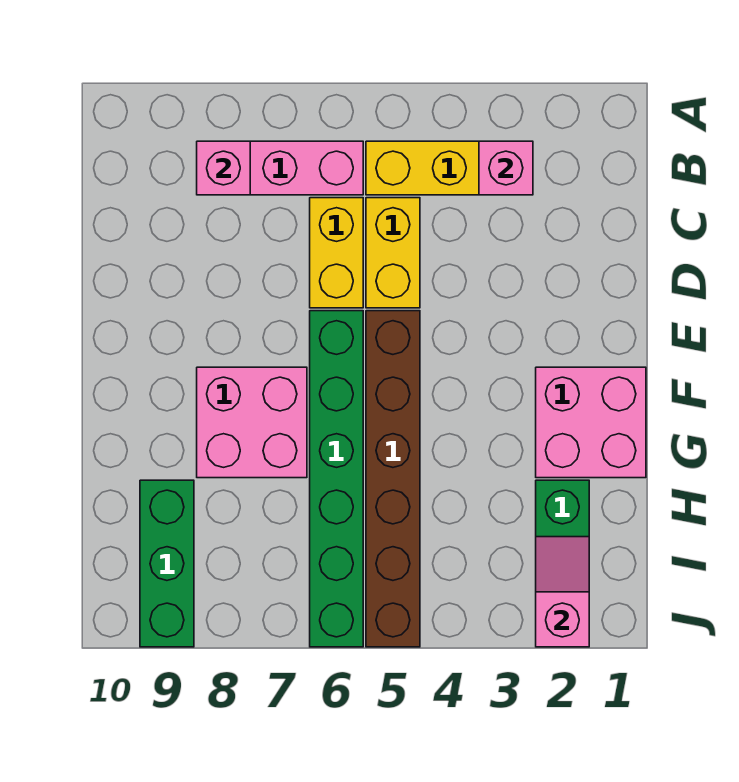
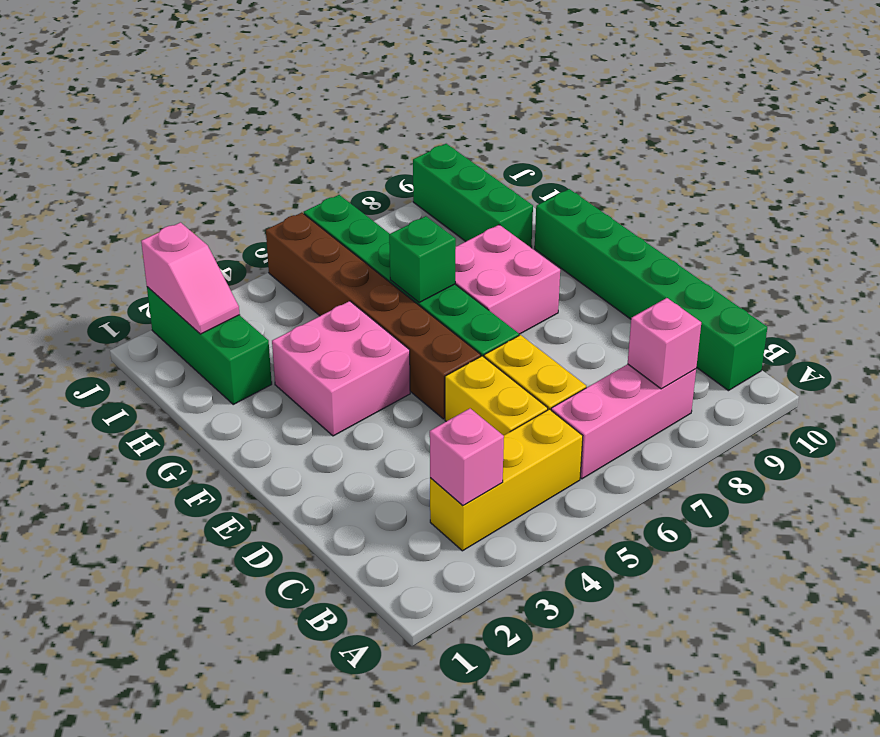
none -> green 1x6 brick [535,189,767,391]
pink 2x2 brick [536,367,646,478] -> pink 2x2 brick moved to [272,301,410,436]
none -> green 1x1 brick [389,216,456,302]

